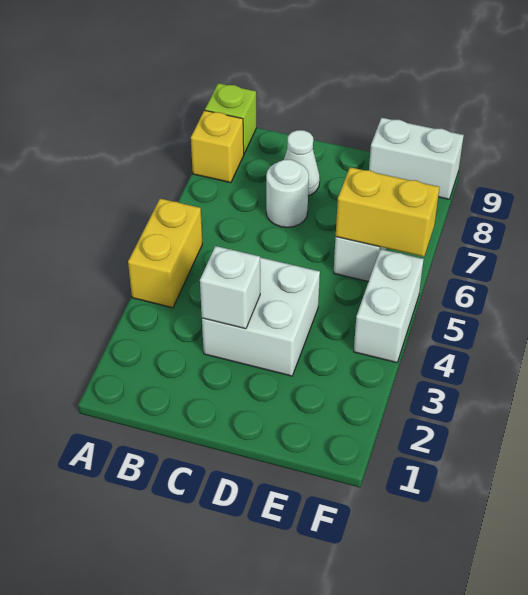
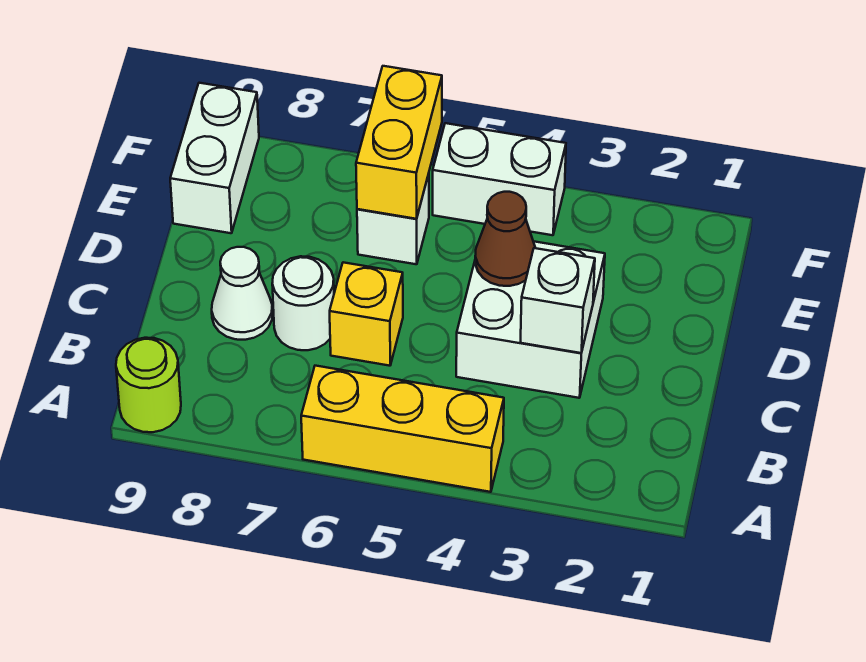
yellow 1x2 brick [128,199,202,308] -> yellow 1x3 brick [301,366,504,492]
yellow 1x1 brick [191,110,244,183] -> yellow 1x1 brick moved to [330,262,403,366]
lime 1x1 brick [205,83,256,153] -> lime 1x1 round brick [116,338,181,432]
none -> brown 1x1 cone [475,192,535,286]

